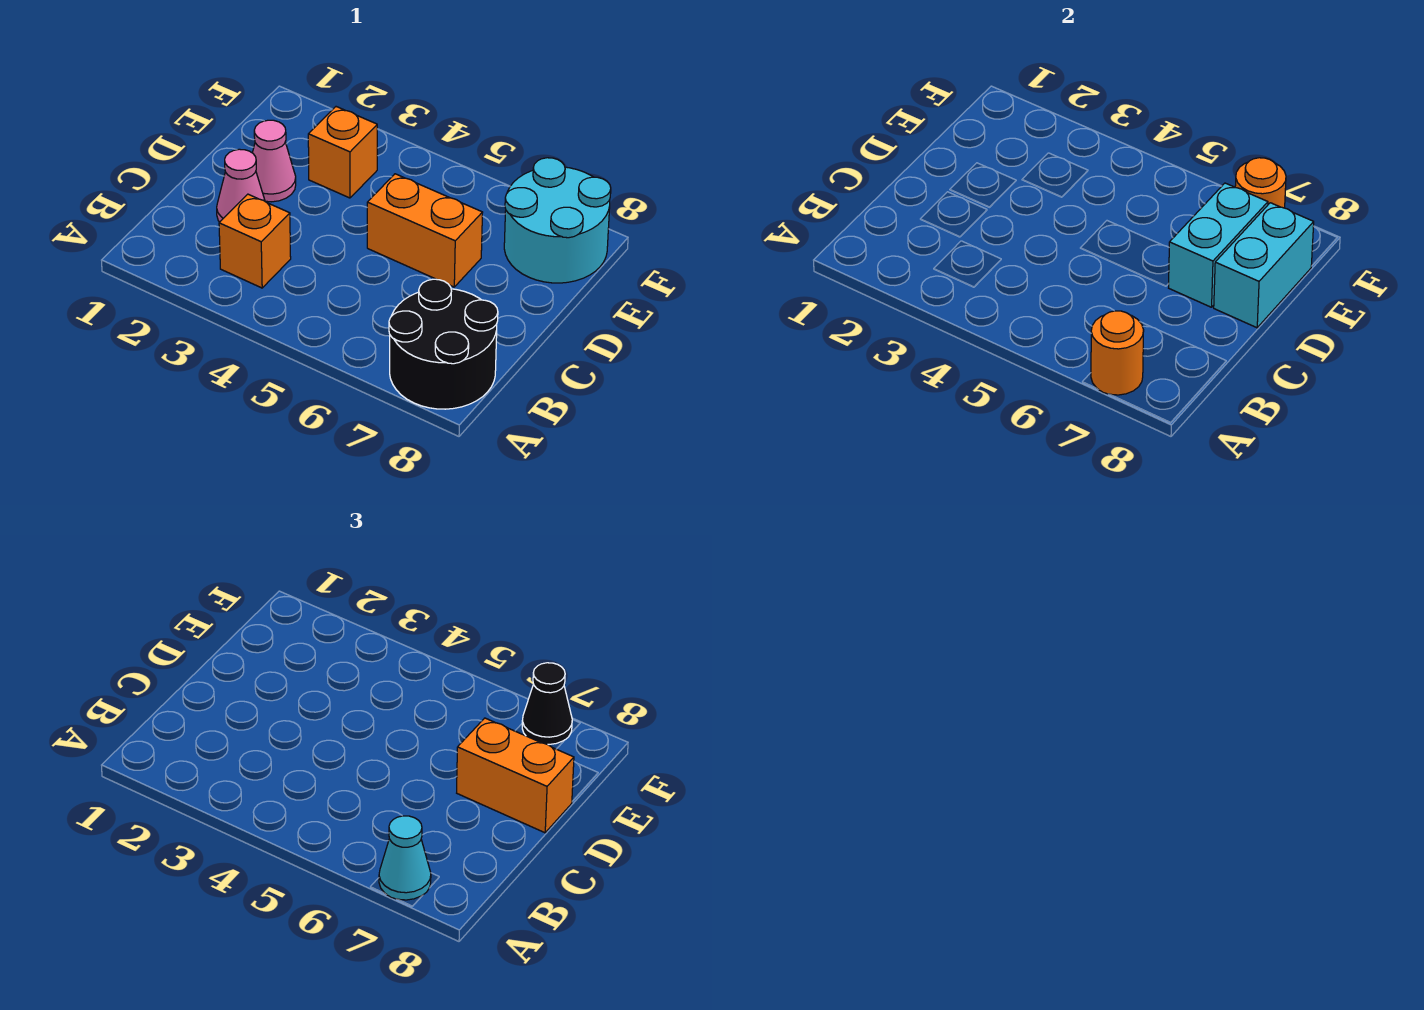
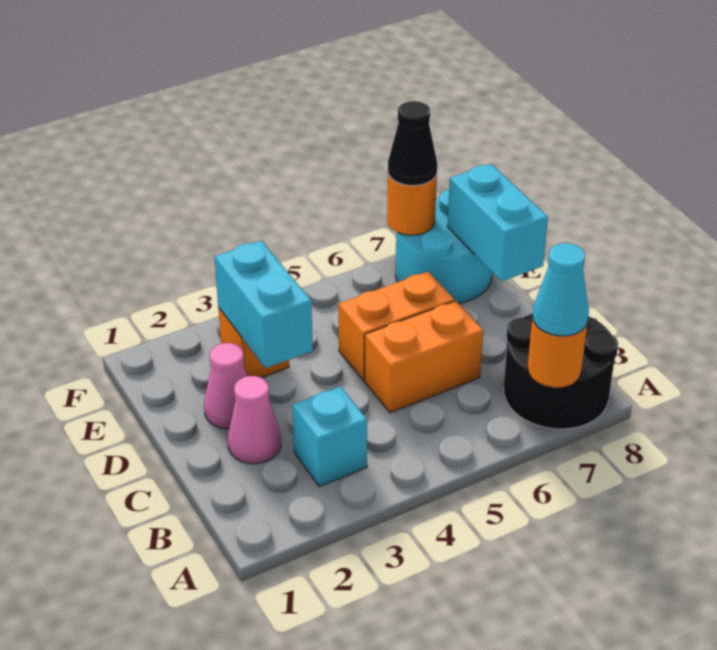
orange 1x1 brick [219,194,291,288] -> cyan 1x1 brick [292,386,367,487]
cyan 1x2 brick [1169,183,1268,307] -> cyan 1x2 brick moved to [214,241,313,368]
orange 1x2 brick [457,718,574,833] -> orange 1x2 brick moved to [365,301,483,413]

